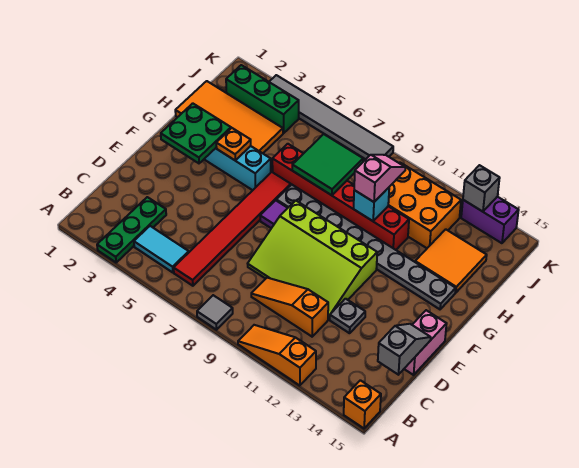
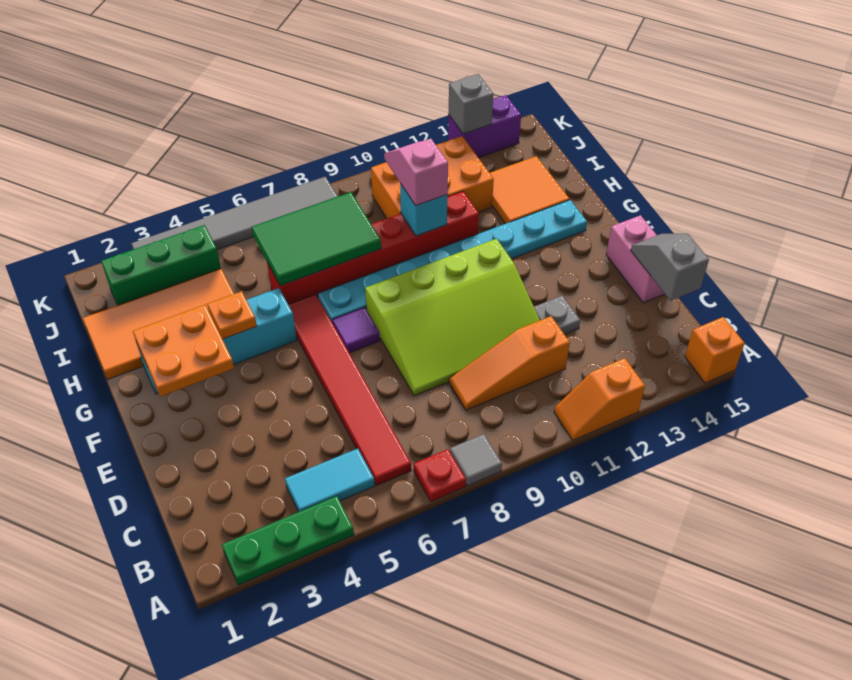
green 1x3 plate [97,197,166,262] -> green 1x3 plate turned to [222,496,354,585]
none -> red 1x1 plate [414,449,466,502]
orange 1x3 slope [238,325,316,386] -> orange 1x2 slope [554,358,645,440]
green 2x2 plate [161,103,231,163] -> orange 2x2 plate [133,305,234,397]
grey 1x8 plate [276,185,456,309] -> cyan 1x8 plate [318,200,587,323]
green 2x2 tile [292,134,363,195] -> green 2x3 tile [252,192,381,286]

